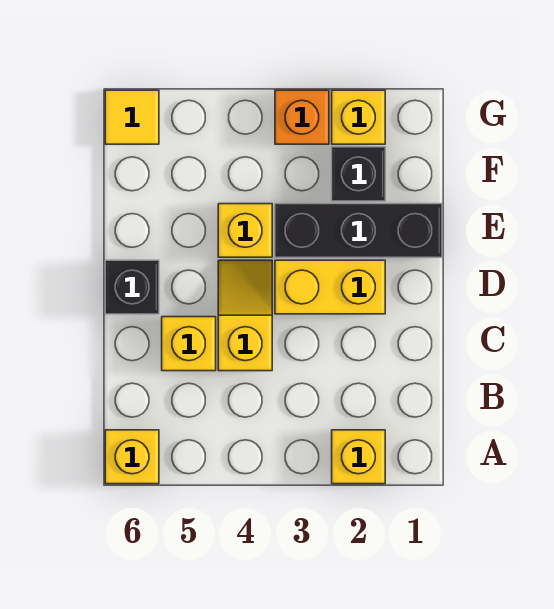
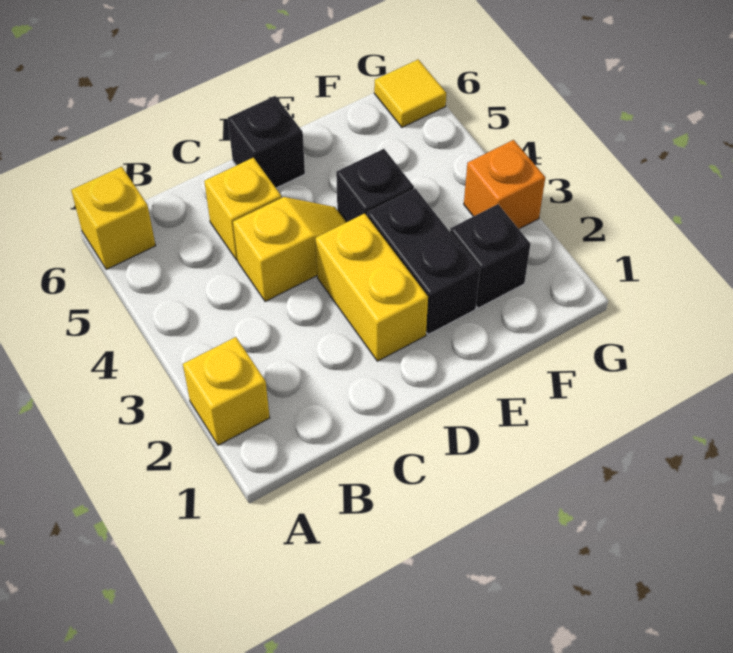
black 1x3 brick [275,204,442,257] -> black 1x2 brick [367,188,480,334]
yellow 1x1 brick [218,204,272,257] -> black 1x1 brick [336,149,414,222]
yellow 1x1 brick [332,90,385,144] -> none

